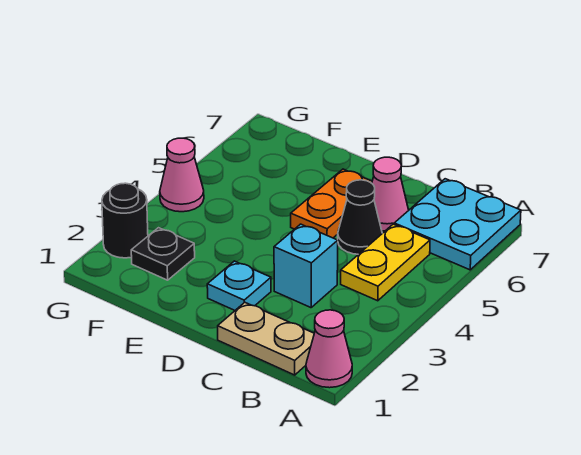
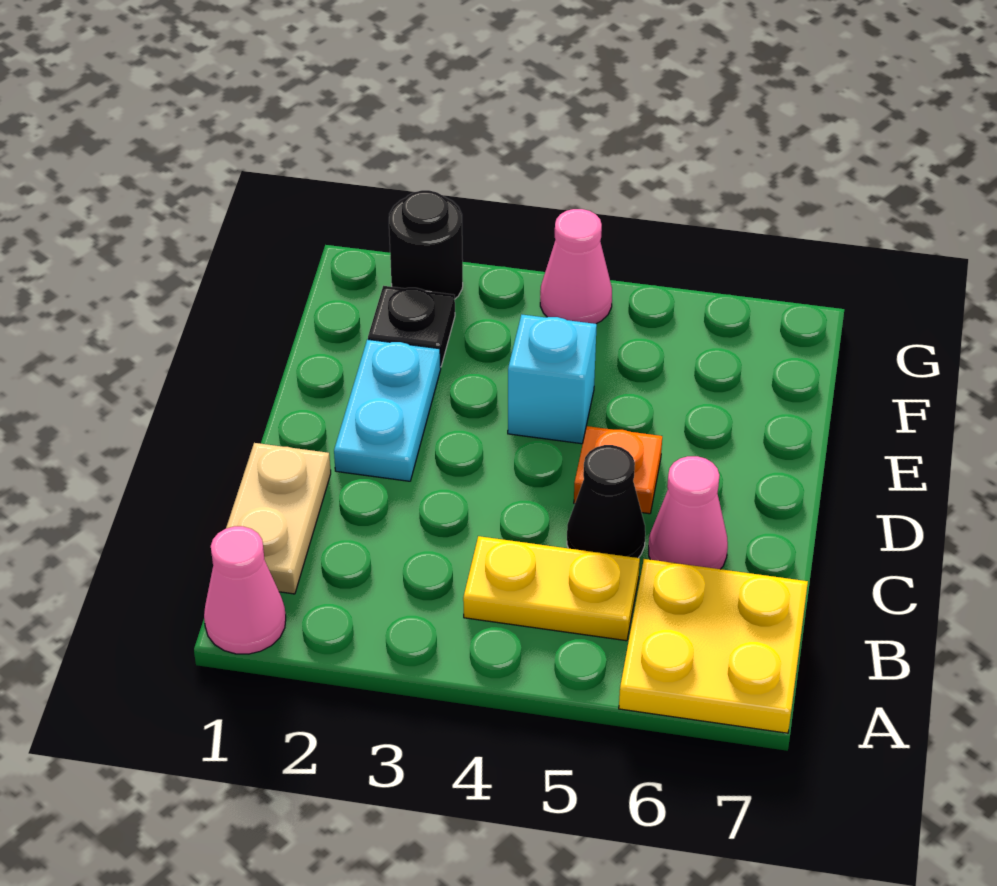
cyan 2x2 plate [394,179,521,270] -> yellow 2x2 plate [619,559,808,733]
cyan 1x1 brick [274,224,338,308] -> cyan 1x1 brick moved to [508,315,597,444]
cyan 1x1 plate [207,261,271,310] -> cyan 1x2 plate [334,339,441,481]
orange 1x2 plate [291,169,372,238] -> orange 1x1 plate [574,426,662,514]

